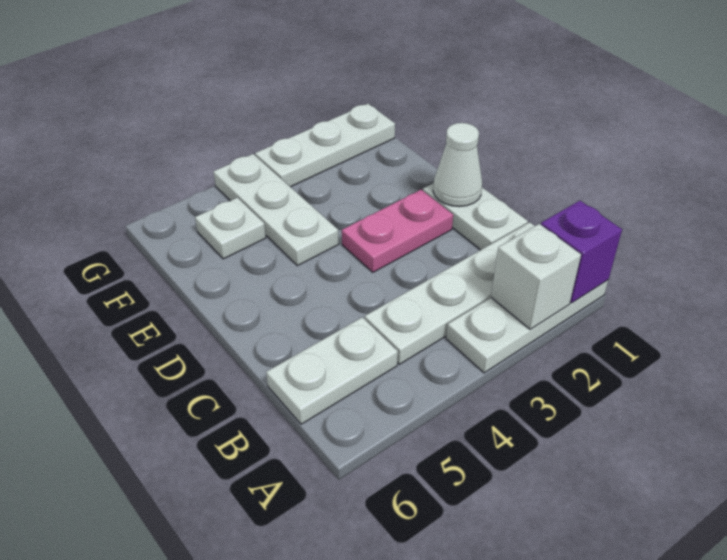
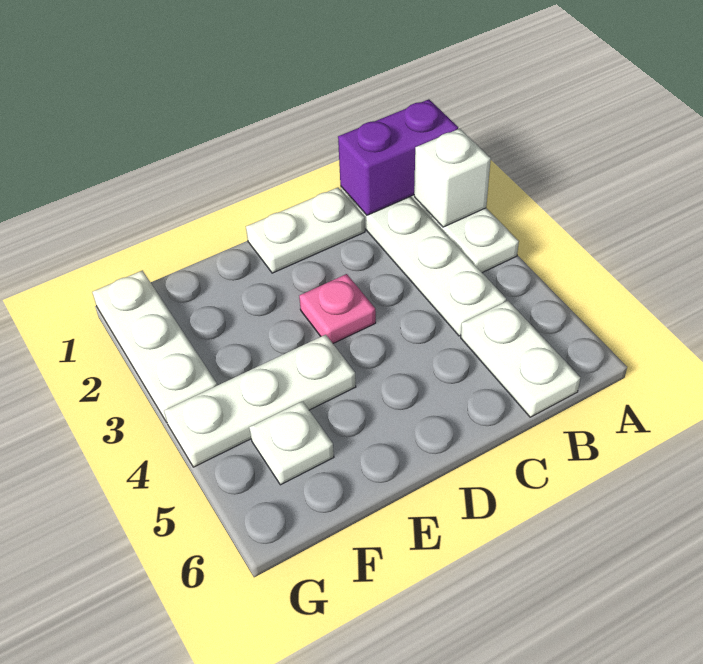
purple 1x1 brick [541,201,622,303] -> purple 1x2 brick [338,99,458,215]
white 1x1 cone [433,123,482,207] -> none
pink 1x2 plate [342,190,453,272] -> pink 1x1 plate [299,274,376,343]

